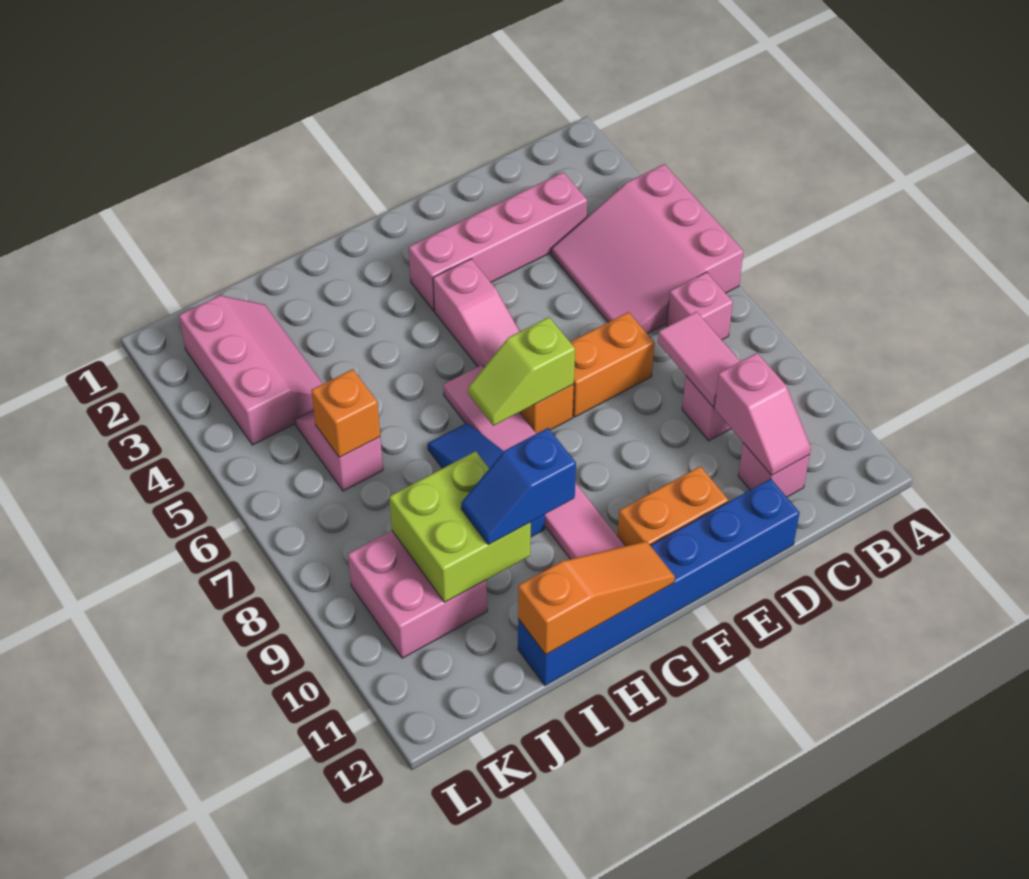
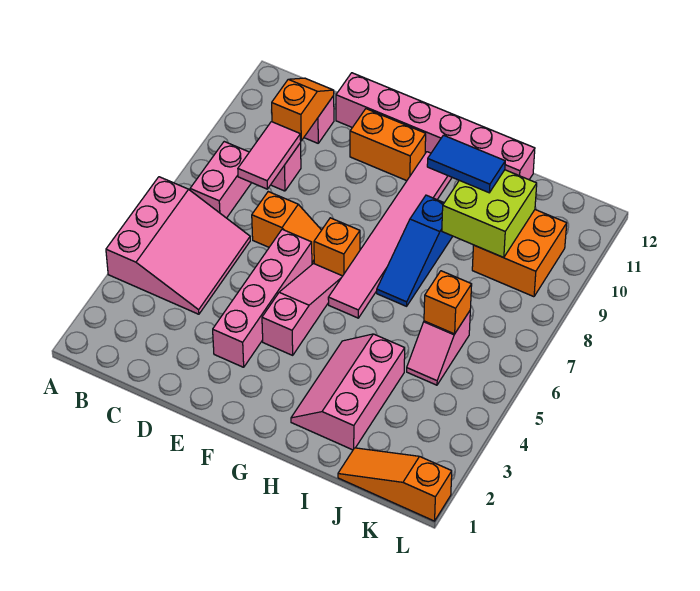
pink 1x1 brick [667,272,733,340] -> pink 1x2 brick [190,142,251,218]
pink 1x4 brick [409,172,587,311] -> pink 1x4 brick turned to [213,229,312,367]
pink 1x2 slope [714,353,811,475] -> orange 1x2 slope [272,78,334,141]
orange 1x2 brick [570,312,654,417] -> orange 1x2 slope [252,192,321,264]
blue 1x6 brick [518,479,800,686] -> pink 1x6 brick [336,73,535,180]
lime 1x2 slope [468,317,575,426] -> none
orange 1x3 slope [518,541,675,655] -> orange 1x3 slope moved to [338,448,452,521]
blue 1x2 slope [461,428,576,545] -> blue 1x2 tile [427,135,505,193]
pink 2x3 slope [179,295,323,445] -> pink 2x3 slope moved to [291,334,405,450]
pink 2x2 brick [348,531,487,658] -> orange 2x2 brick [472,210,567,297]

